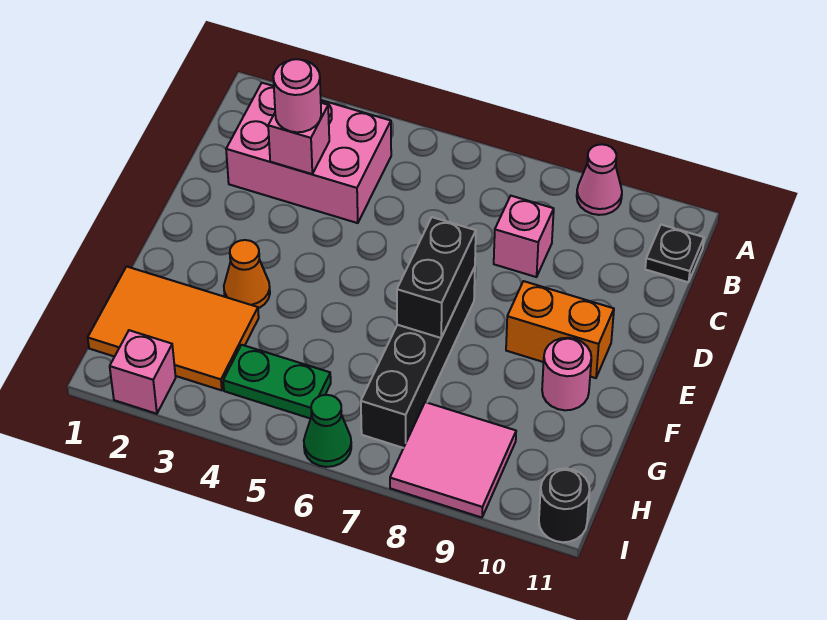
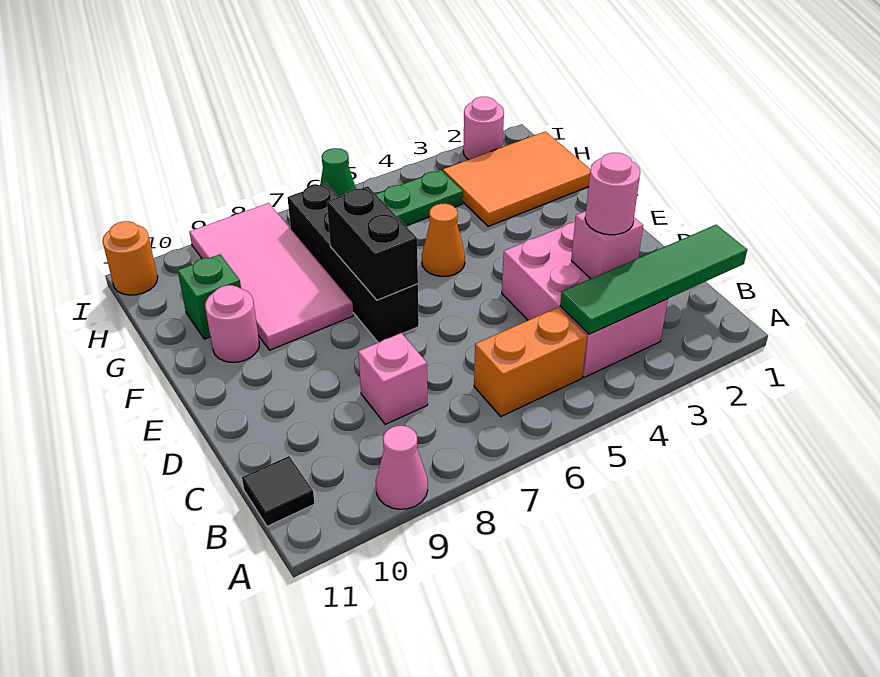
none -> green 1x4 tile [560,225,747,334]
pink 2x3 brick [226,83,391,223] -> pink 2x3 brick turned to [502,222,668,377]
black 1x1 plate [645,225,704,282] -> black 1x1 tile [242,456,315,526]
orange 1x2 brick [506,281,614,378] -> orange 1x2 brick moved to [474,308,587,416]
orange 1x1 cone [224,240,270,308] -> orange 1x1 cone moved to [422,204,465,277]
none -> green 1x1 brick [178,254,241,339]
pink 2x2 tile [390,402,516,518] -> pink 2x4 tile [189,203,353,350]
pink 1x1 brick [110,330,176,414] -> pink 1x1 round brick [463,97,504,160]
black 1x1 round brick [539,468,590,542] -> orange 1x1 round brick [103,221,158,295]

